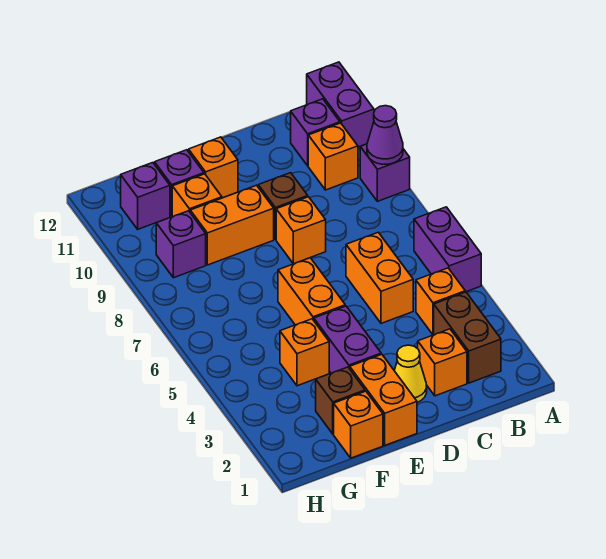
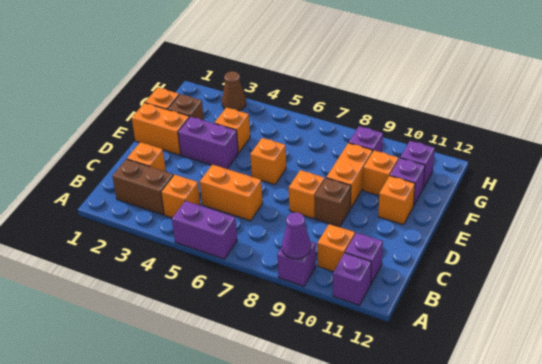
purple 1x2 brick [307,62,374,147] -> purple 1x1 brick [333,253,371,305]
yellow 1x1 cone [394,345,427,402] -> none
orange 1x2 brick [278,258,345,325] -> orange 1x1 brick [250,138,286,185]
none -> brown 1x1 cone [222,71,246,111]

